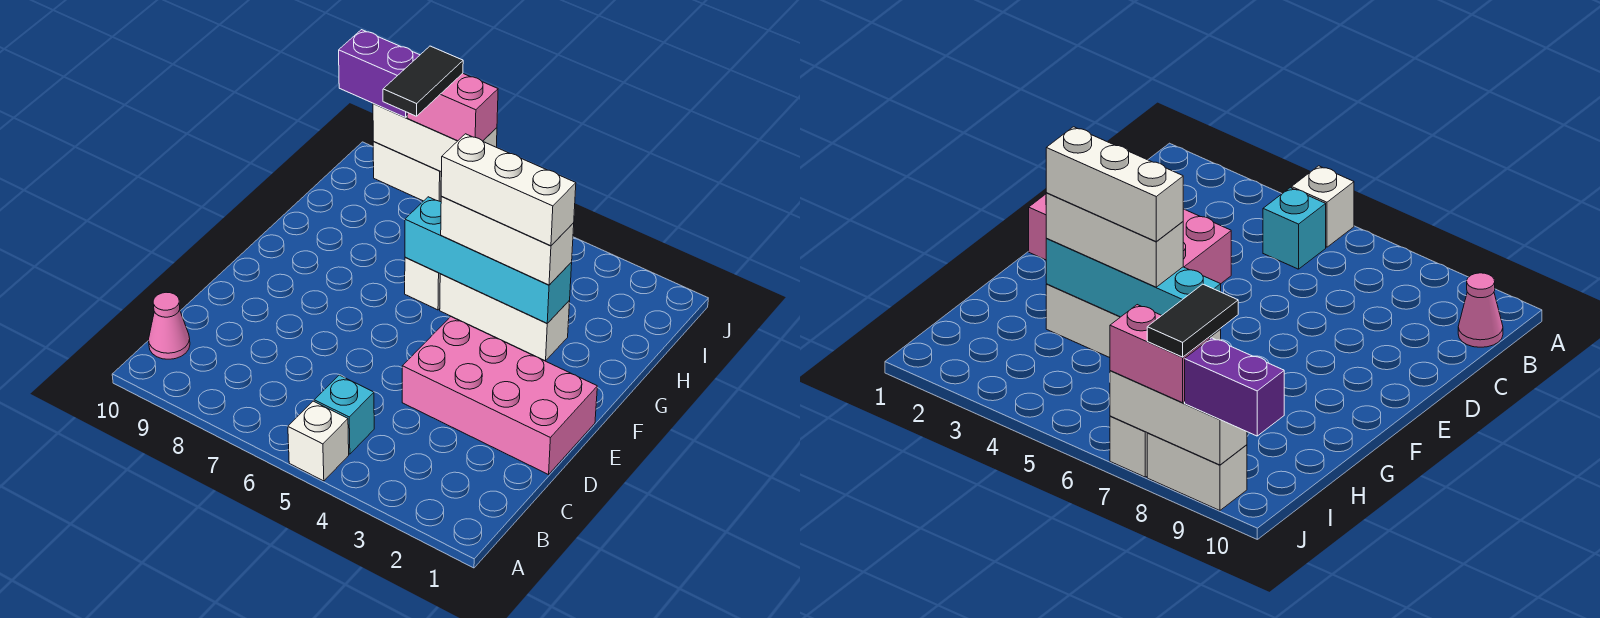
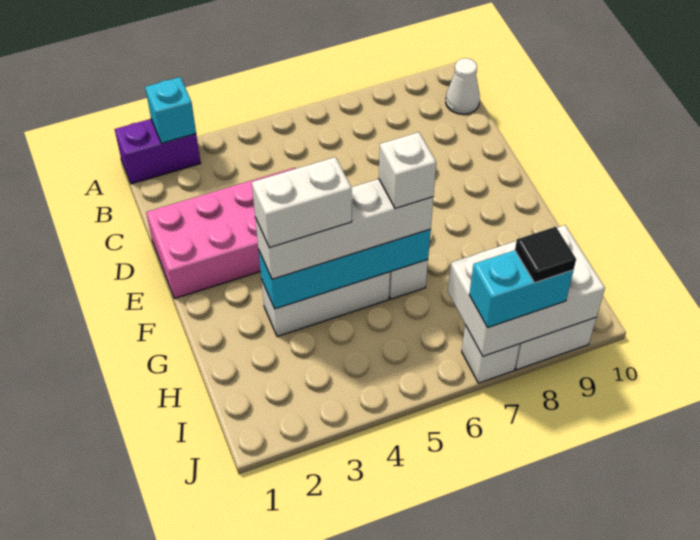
white 1x1 brick [288,401,349,481] -> white 1x1 brick moved to [379,132,436,208]
cyan 1x1 brick [314,375,374,454] -> cyan 1x1 brick moved to [145,77,196,143]
pink 1x1 cone [149,292,190,359] -> white 1x1 cone [446,58,480,114]
white 1x3 brick [441,197,574,285] -> white 1x4 brick [255,179,433,279]
white 1x3 brick [441,134,576,246] -> white 1x2 brick [252,157,352,248]
black 1x2 tile [383,46,463,116] -> black 1x1 tile [515,227,576,283]
white 1x3 brick [373,104,497,172] -> white 2x3 brick [448,225,605,356]
pink 1x2 brick [407,74,498,141] -> cyan 1x2 brick [469,250,573,328]
purple 1x2 brick [339,30,420,117] -> purple 1x2 brick moved to [115,119,201,184]

